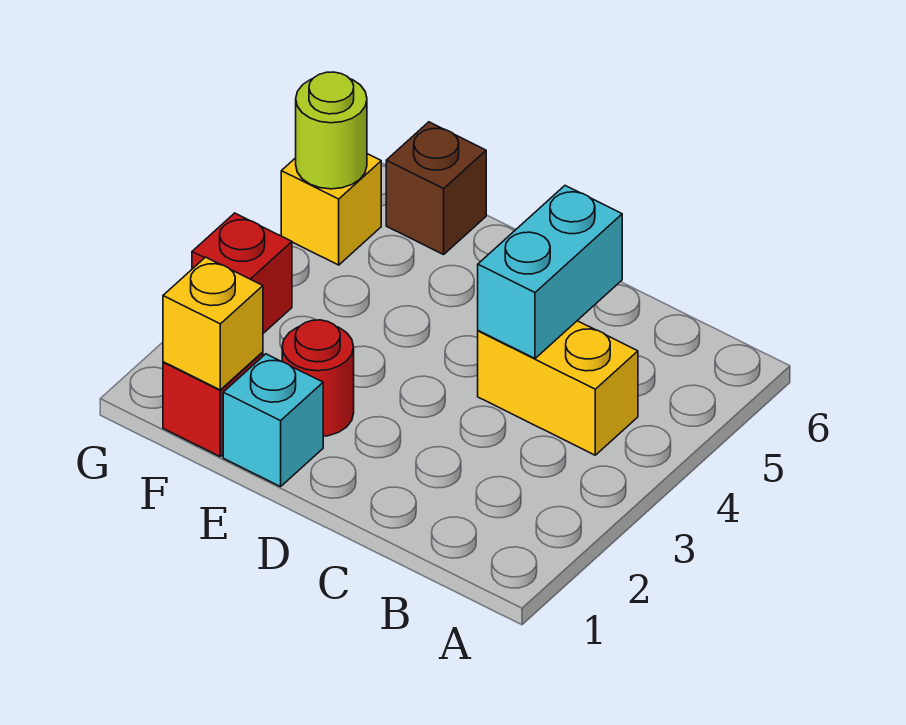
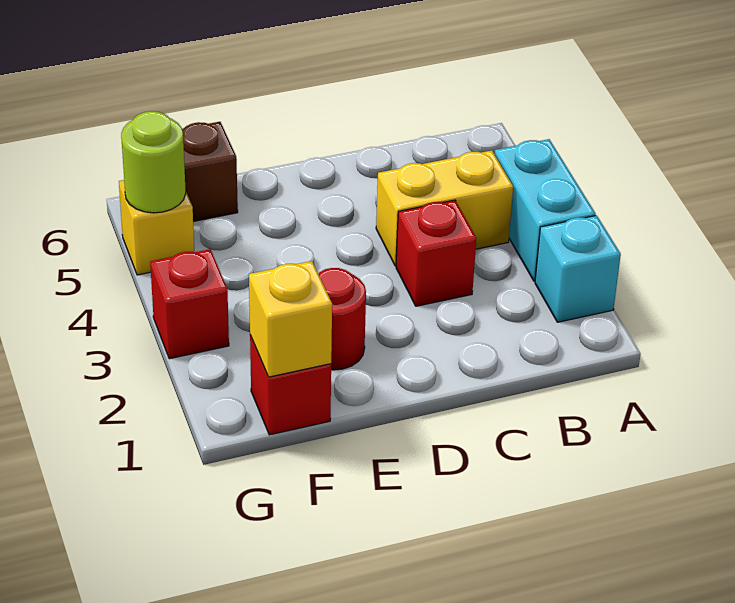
none -> red 1x1 brick [396,200,476,306]
cyan 1x2 brick [478,186,622,358] -> cyan 1x2 brick moved to [495,139,596,281]
cyan 1x1 brick [223,354,323,487] -> cyan 1x1 brick moved to [535,215,621,322]

